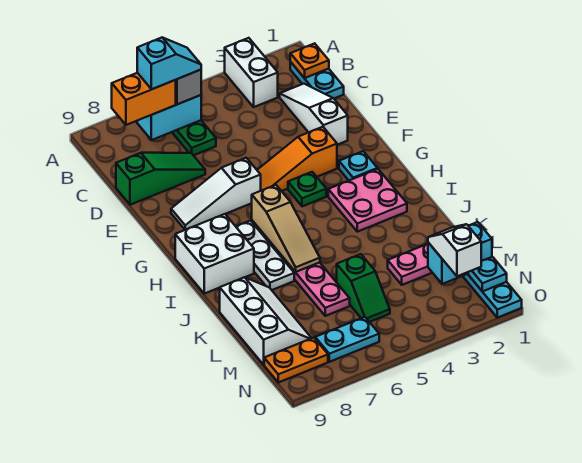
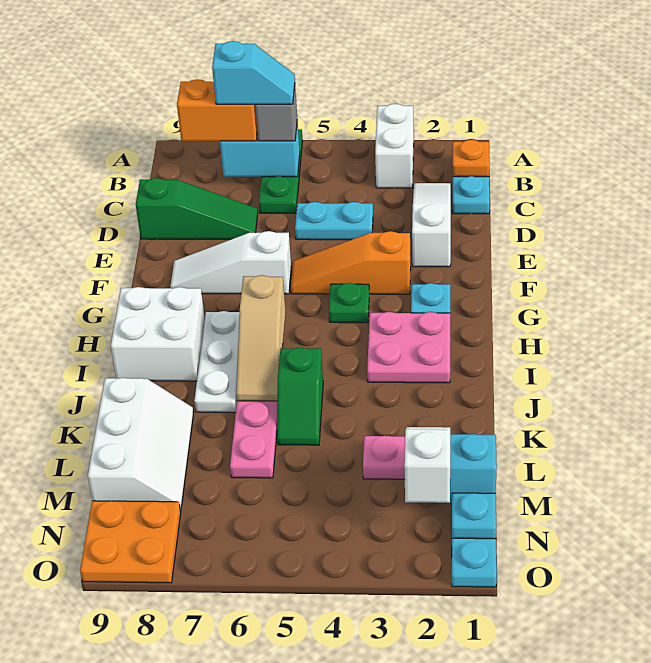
green 1x2 slope [337,254,390,322] -> green 1x2 slope moved to [277,347,323,445]
cyan 1x2 plate [315,317,379,362] -> cyan 1x2 plate moved to [295,202,373,240]
orange 1x2 plate [264,338,328,383] -> orange 2x2 plate [80,501,181,583]

